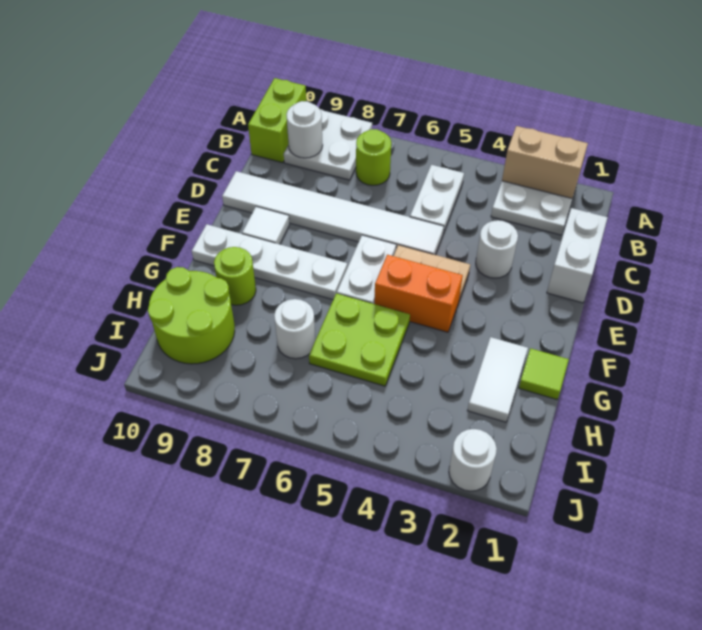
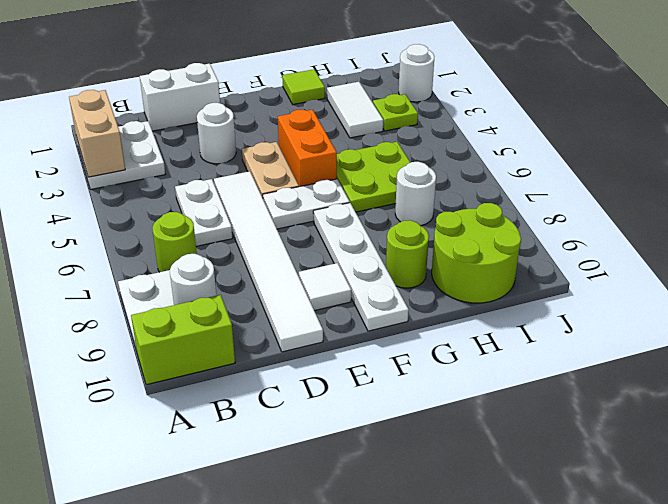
white 1x2 plate [410,165,464,233] -> white 1x2 plate turned to [175,179,233,246]
white 1x2 tile [467,337,528,422] -> white 1x2 tile turned to [327,82,383,138]
none -> lime 1x1 plate [373,94,418,131]

